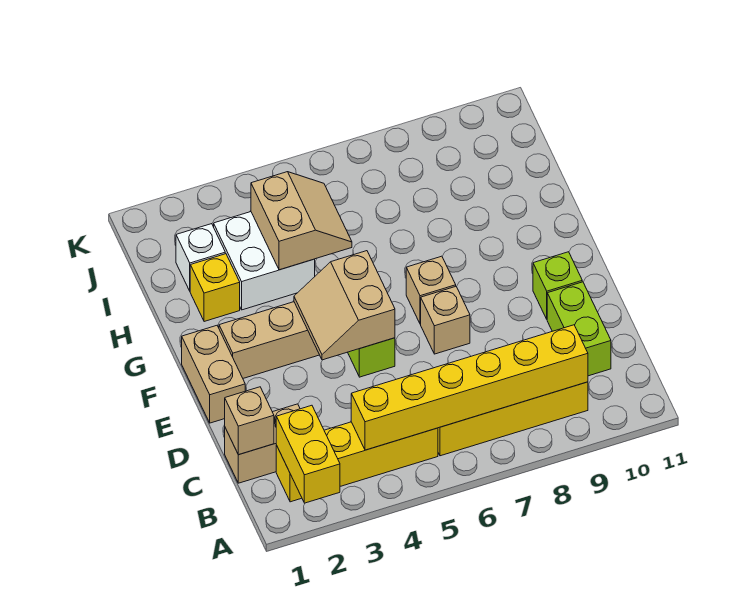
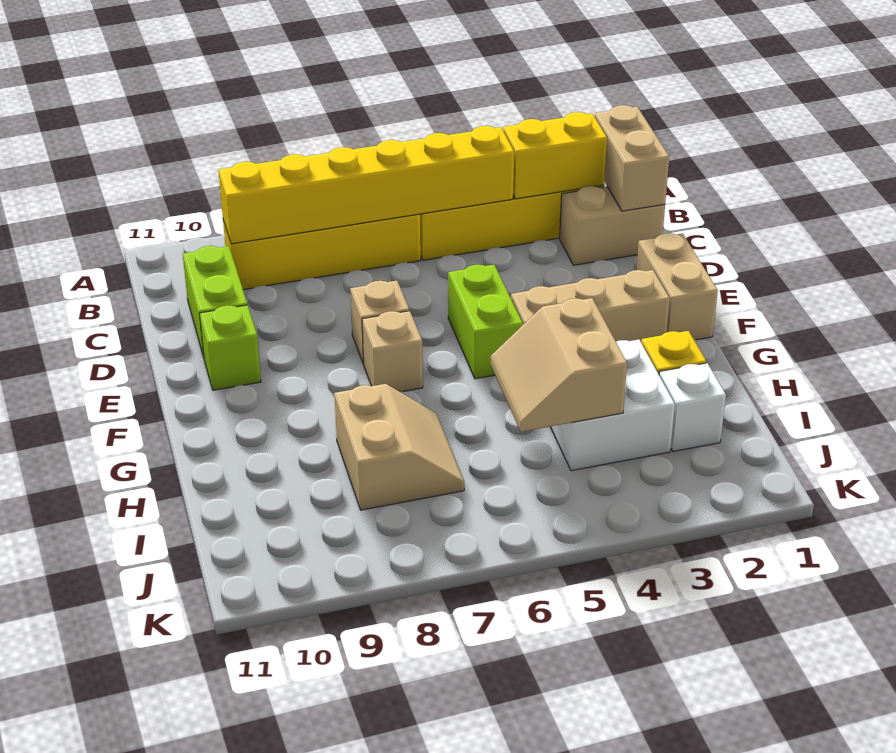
yellow 1x2 brick [276,405,340,503] -> yellow 1x2 brick turned to [503,112,607,199]
tan 1x1 brick [225,387,274,455] -> tan 1x2 brick [594,105,669,211]
tan 2x2 slope [294,251,395,360] -> tan 2x2 slope moved to [334,384,464,510]

